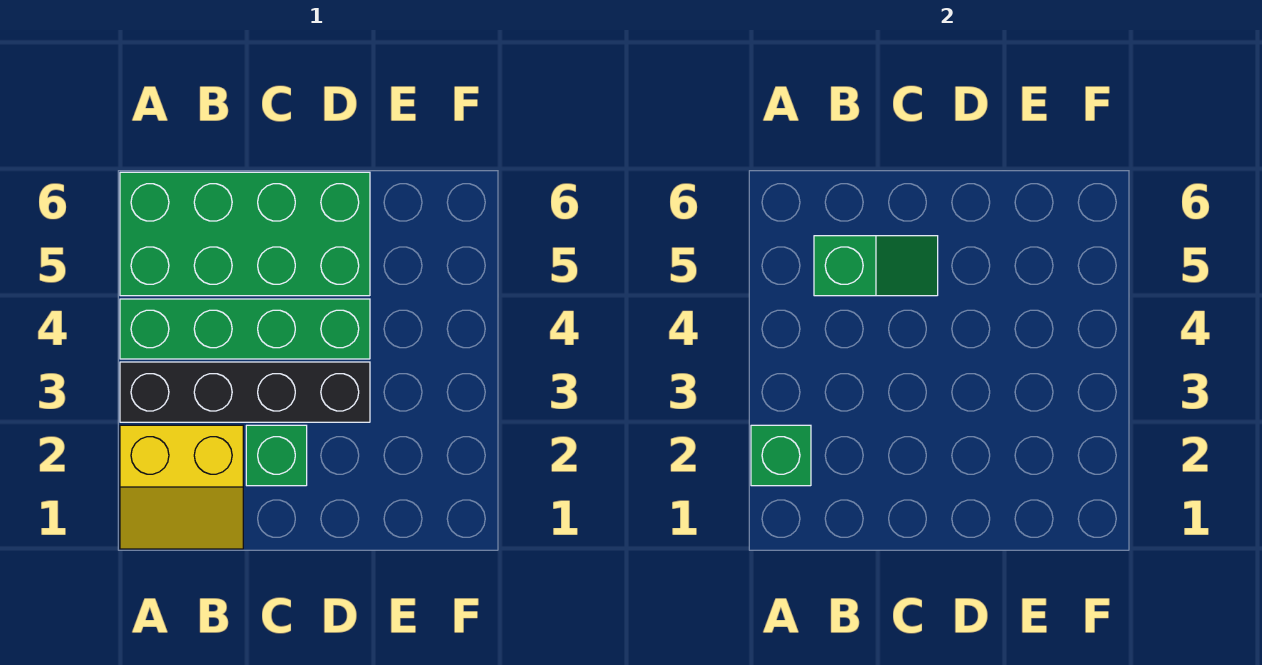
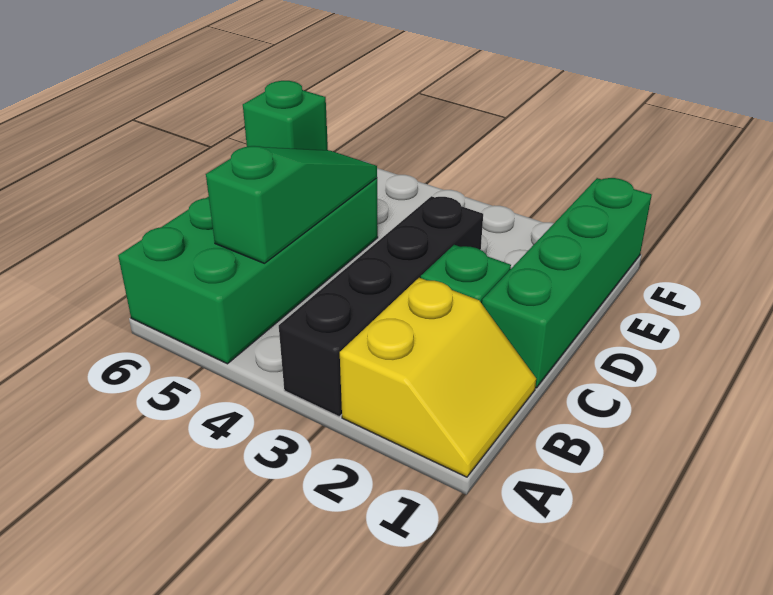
green 1x1 brick [751,425,811,486] -> green 1x1 brick moved to [243,81,328,150]
green 1x4 brick [120,299,370,359] -> green 1x4 brick moved to [482,178,652,388]
green 1x2 slope [814,236,938,296] -> green 1x3 slope [206,146,377,263]

